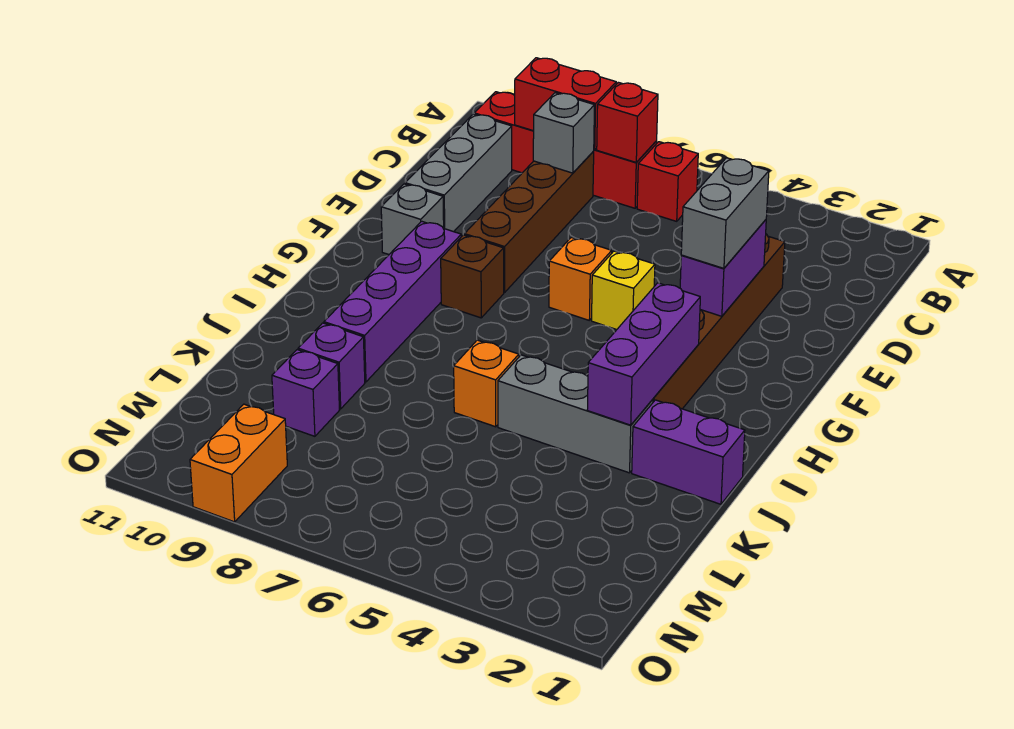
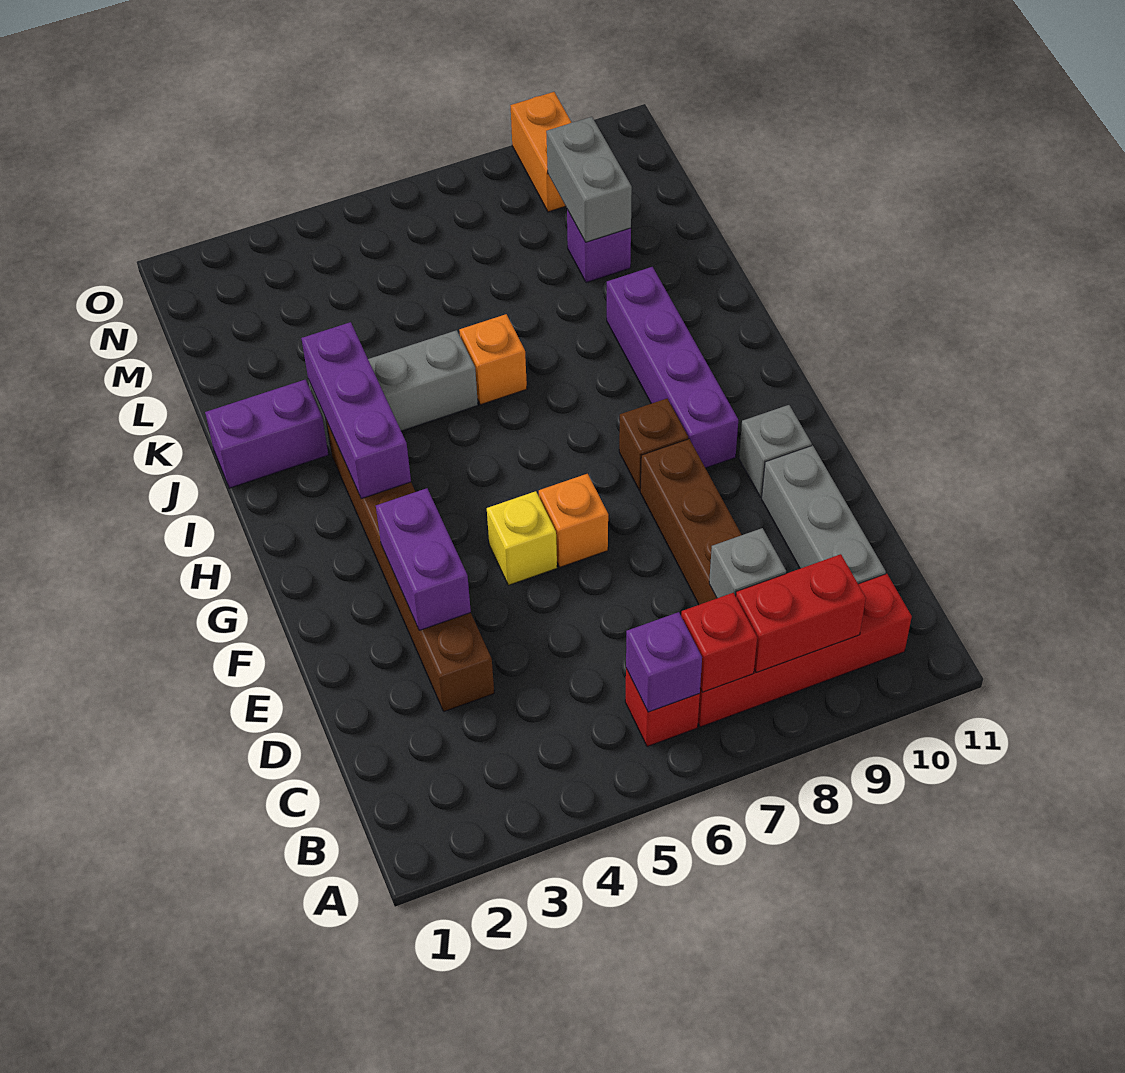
grey 1x2 brick [681,158,769,268] -> grey 1x2 brick moved to [546,117,632,242]
purple 1x1 brick [298,323,365,409] -> purple 1x1 brick moved to [626,612,702,712]

